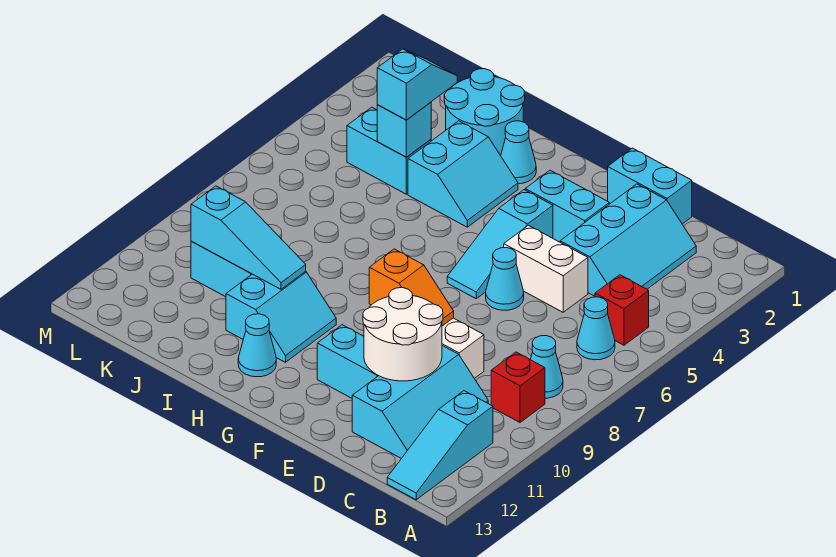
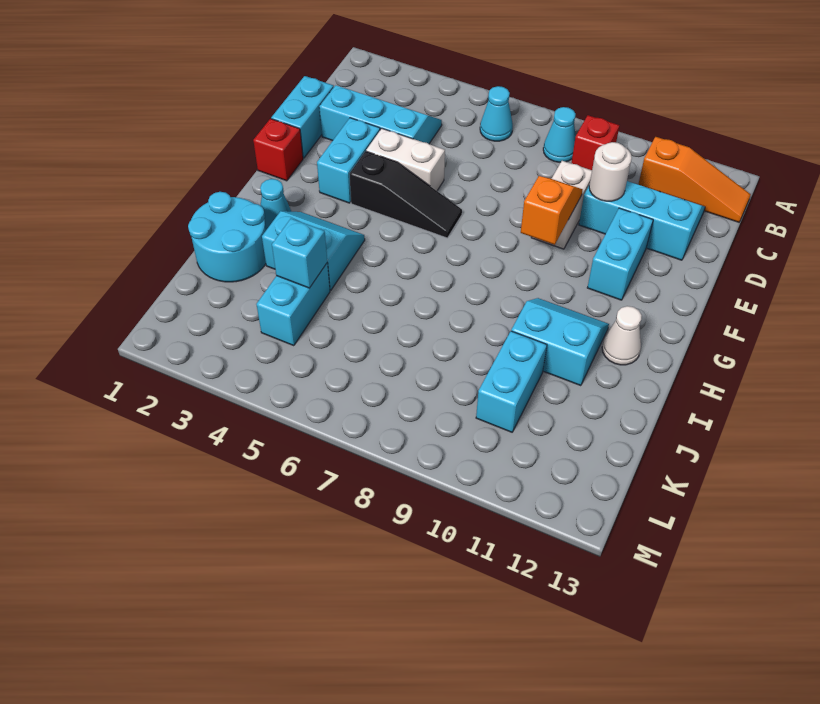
red 1x1 brick [595,275,649,345] -> red 1x1 brick moved to [253,119,303,181]
cyan 1x3 slope [387,391,493,500] -> orange 1x3 slope [638,137,751,222]
white 1x2 brick [504,225,588,312] -> white 1x2 brick turned to [366,129,445,191]
white 2x2 round brick [363,288,443,381] -> white 1x1 round brick [589,142,632,201]
cyan 1x1 cone [486,248,524,310] -> none
cyan 1x3 slope [447,190,553,299] -> black 1x3 slope [349,151,462,238]
cyan 1x1 cone [238,314,276,377] -> white 1x1 cone [602,306,642,365]
cyan 1x3 slope [191,186,306,289] -> none
cyan 1x2 slope [377,49,457,120] -> none

